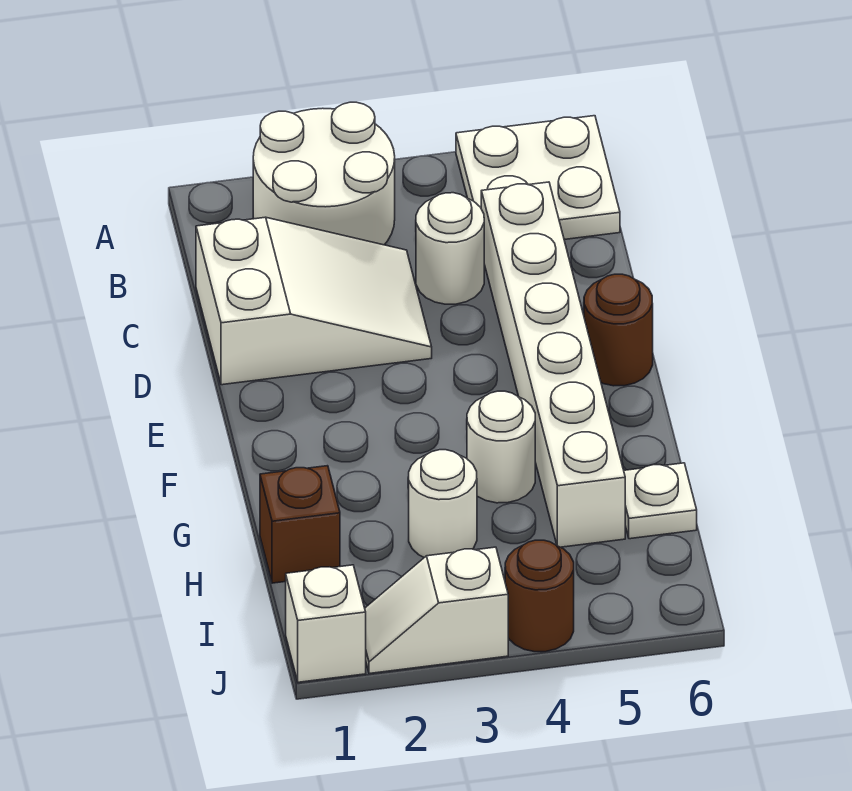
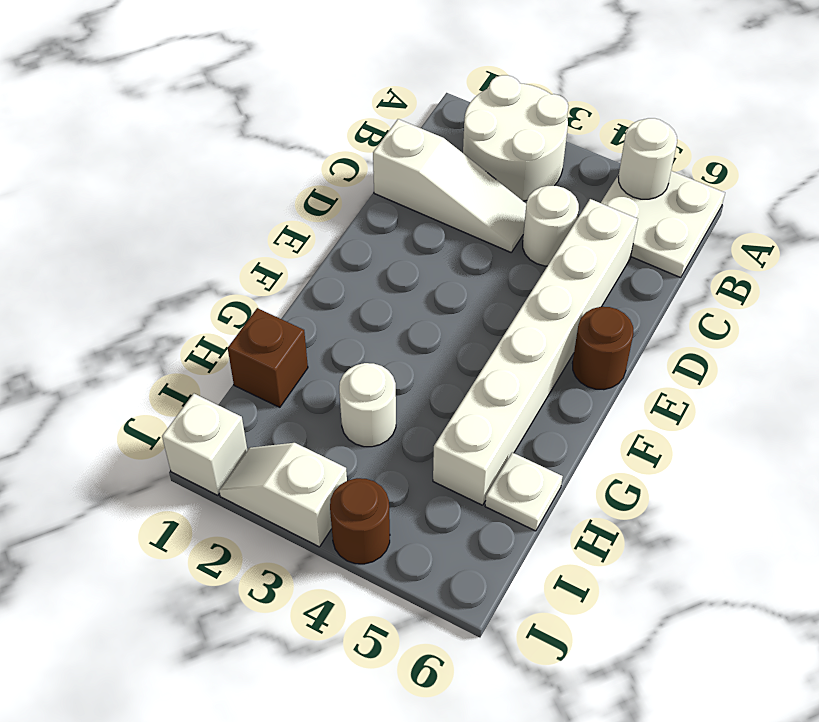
white 2x3 slope [196,217,432,385] -> white 1x3 slope [373,119,526,252]
white 1x1 round brick [467,391,535,503] -> white 1x1 round brick moved to [618,118,677,199]

